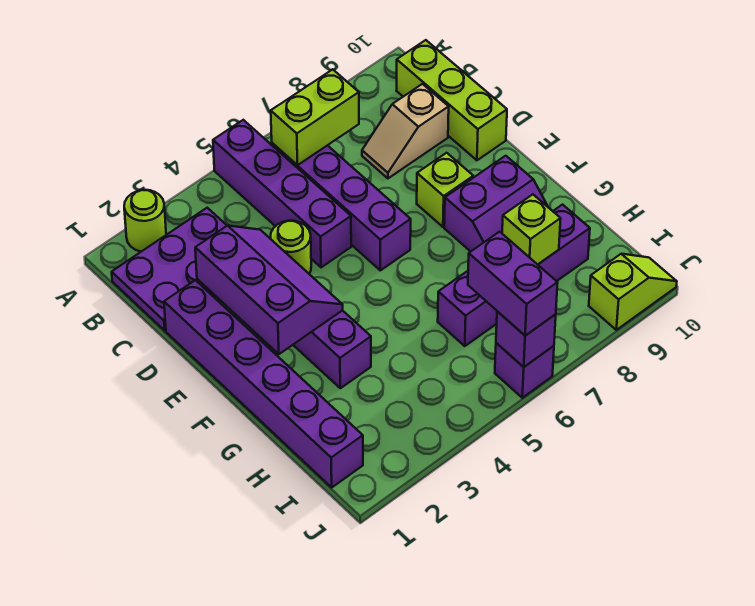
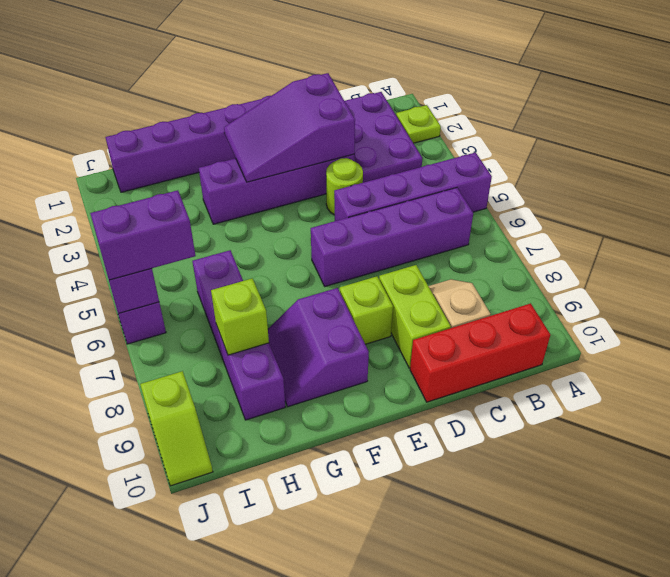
lime 1x1 round brick [124,190,166,252] -> lime 1x1 plate [396,105,441,143]
lime 1x2 brick [271,69,359,165] -> lime 1x2 brick moved to [379,265,451,368]
lime 1x3 brick [396,40,507,160] -> red 1x3 brick [410,303,550,402]
purple 2x3 slope [195,226,343,354] -> purple 2x3 slope turned to [224,73,355,182]

